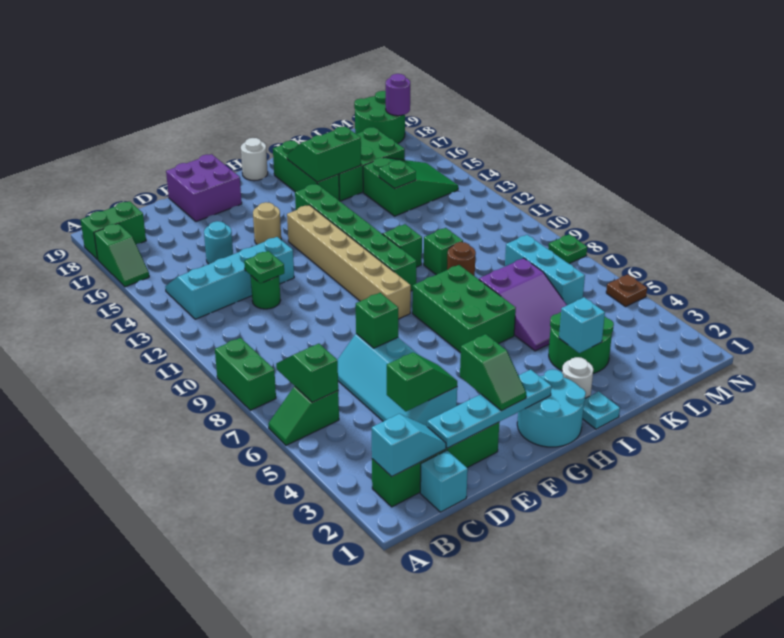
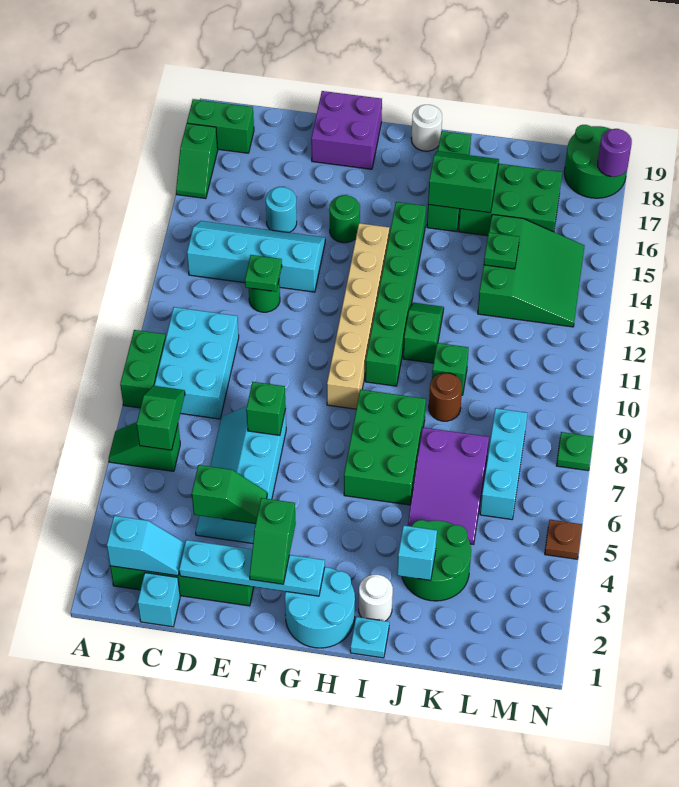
none -> cyan 2x3 brick [154,307,239,419]
tan 1x1 round brick [253,202,281,245] -> green 1x1 round brick [329,195,360,243]
green 2x3 slope [363,157,458,216] -> green 3x3 slope [478,214,584,327]

